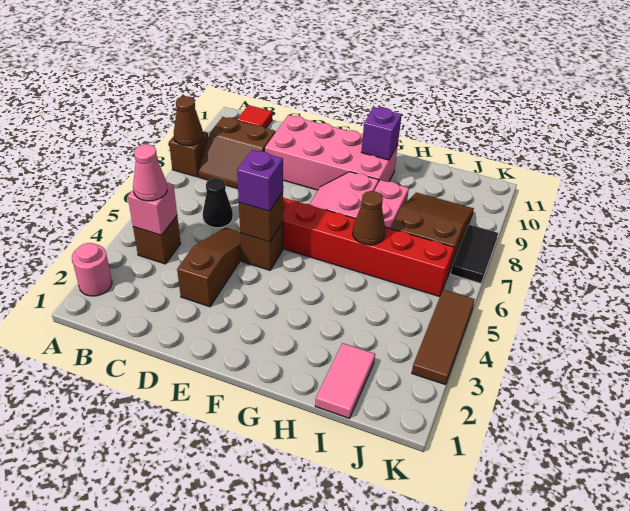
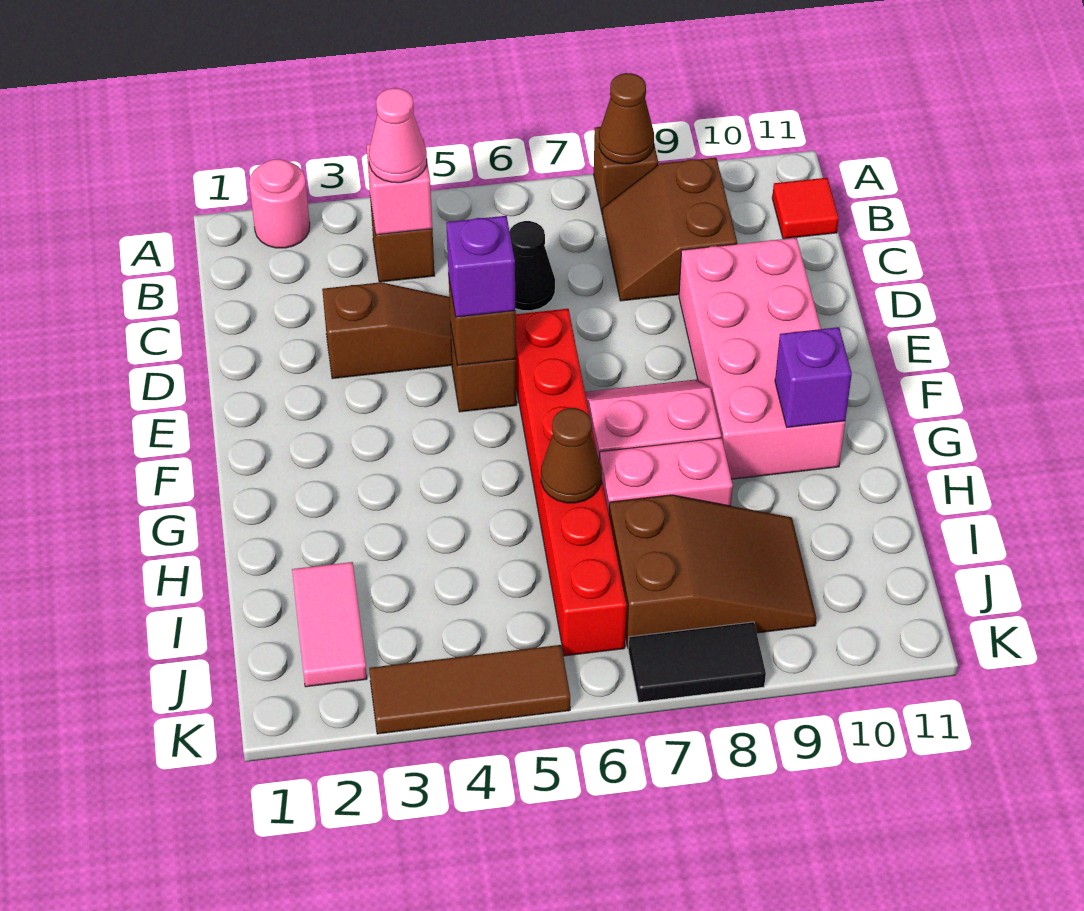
pink 1x2 tile [315,343,375,418] -> pink 1x2 tile turned to [292,562,367,687]

